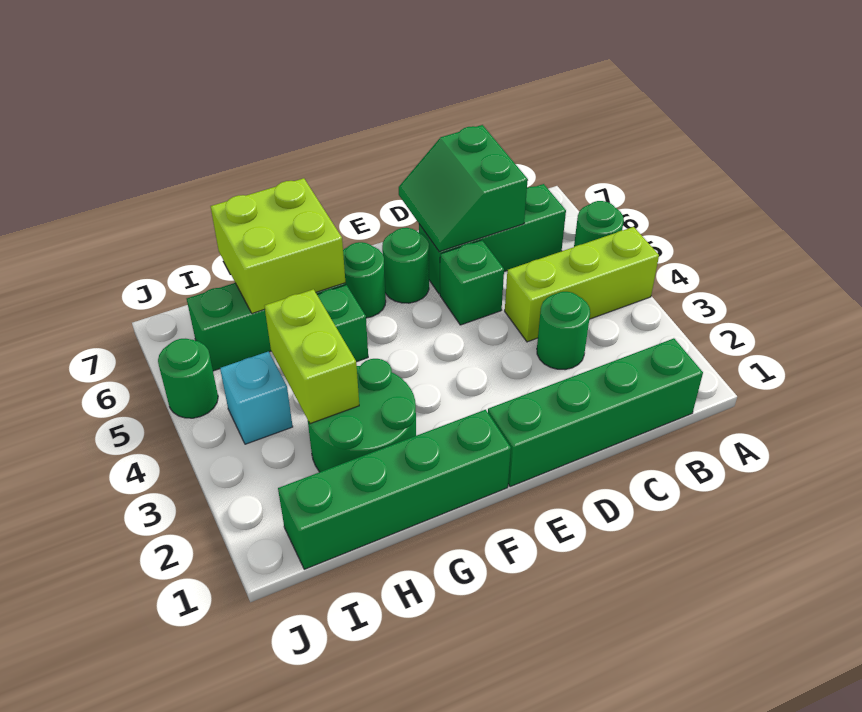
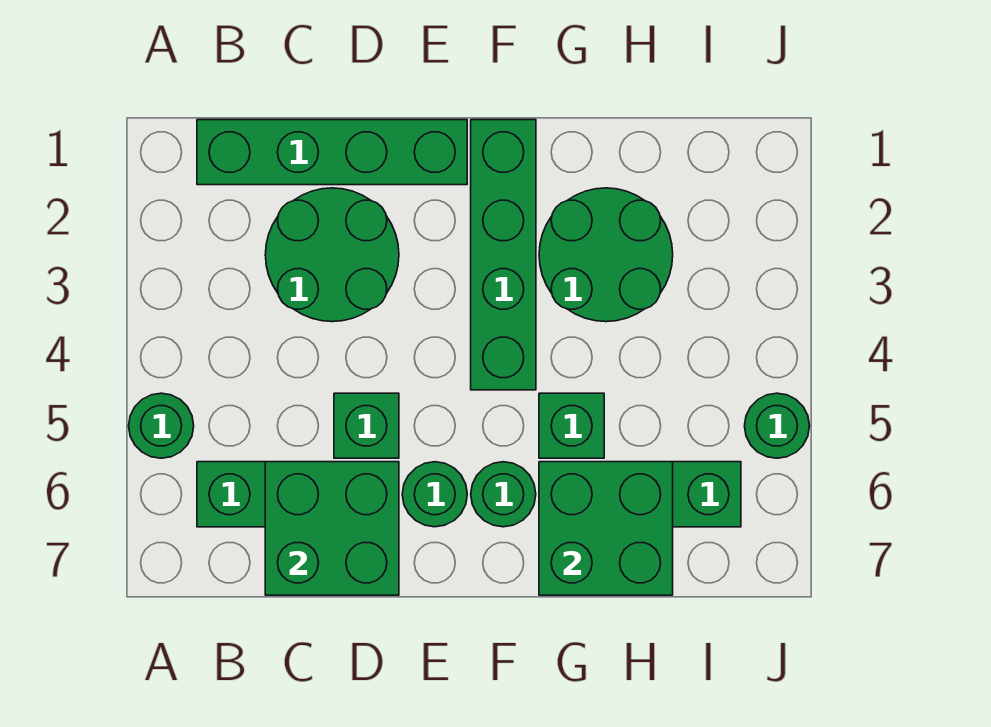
lime 1x3 brick [505,227,659,342] -> none
green 1x1 round brick [537,292,590,370] -> green 2x2 round brick [265,188,399,322]
green 2x2 slope [399,125,528,252] -> green 2x2 brick [265,462,399,595]
green 1x4 brick [278,410,511,569] -> green 1x4 brick turned to [471,120,536,390]
lime 2x2 brick [211,178,345,313] -> green 2x2 brick [539,462,673,595]
lime 1x2 brick [264,289,359,424] -> none
cyan 1x1 brick [220,352,293,444] -> none

